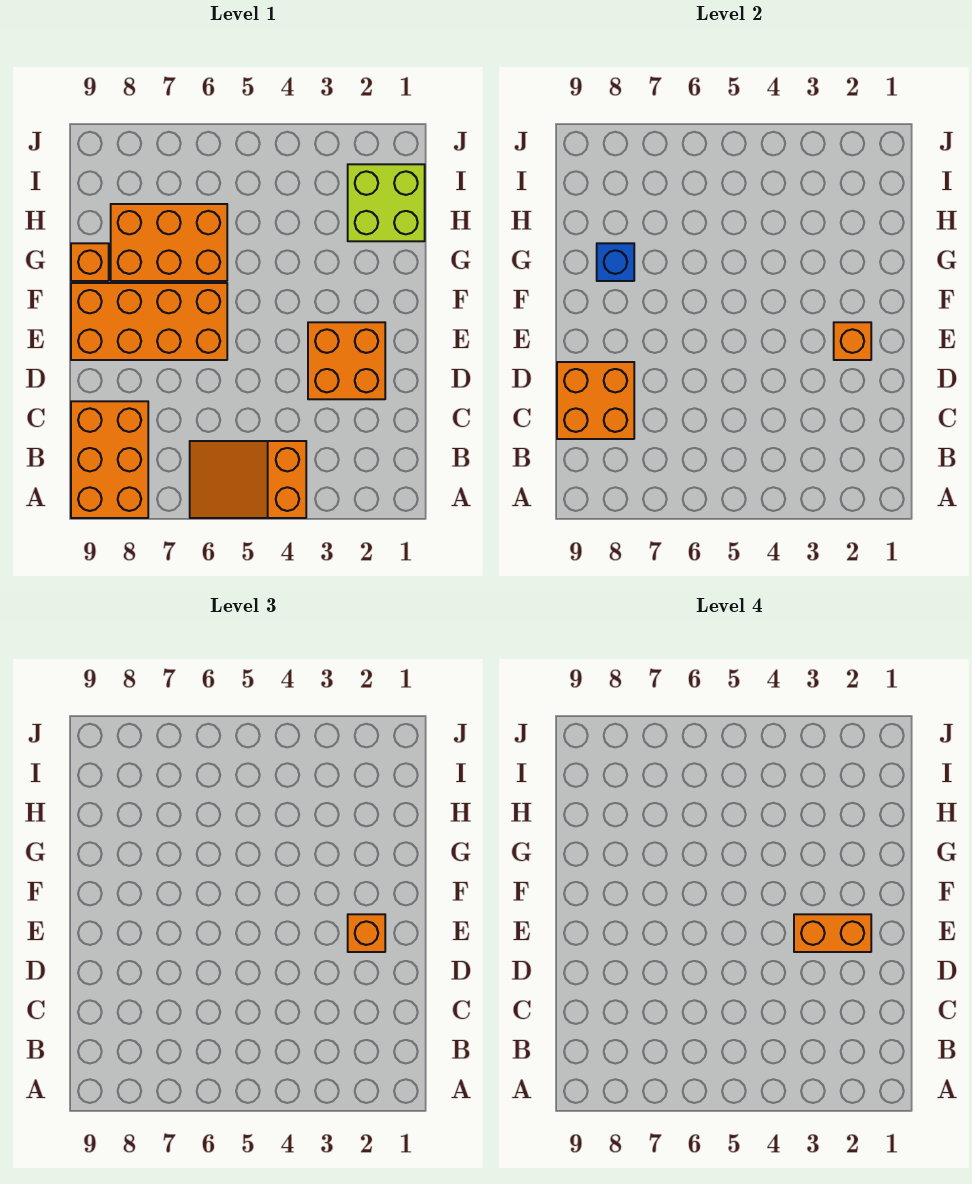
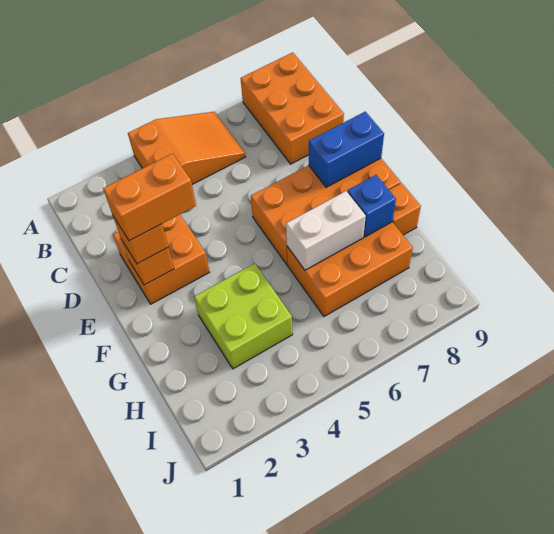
orange 2x2 brick [557,362,634,439] -> none
none -> blue 1x2 brick [309,112,384,187]
none -> white 1x2 brick [286,191,366,270]
lime 2x2 brick [348,164,425,241] -> lime 2x2 brick moved to [194,263,293,369]

